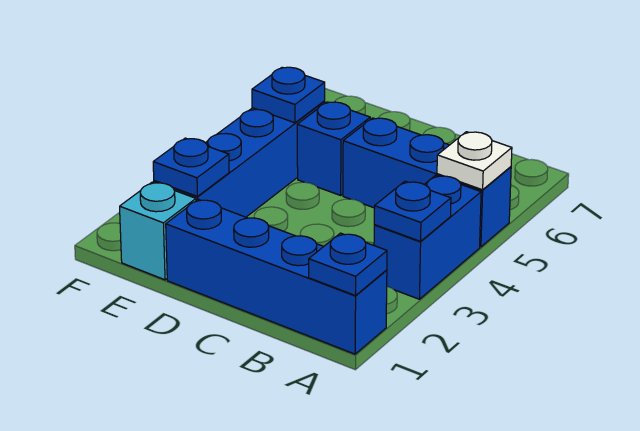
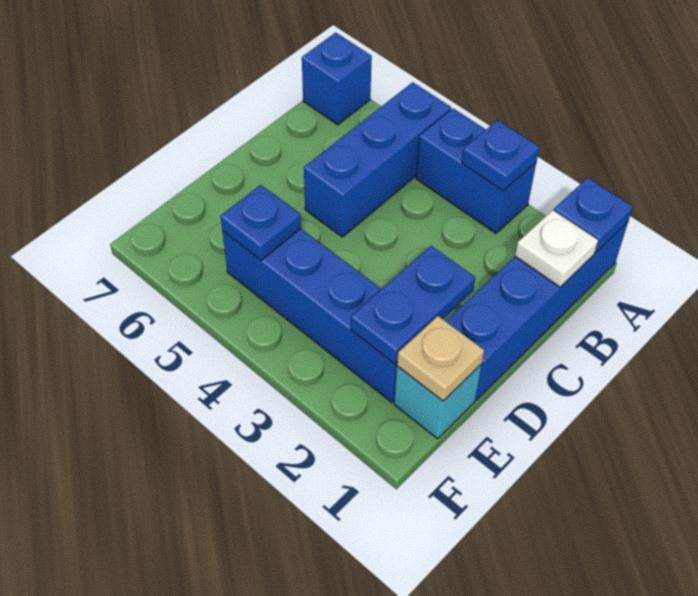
white 1x1 plate [437,132,512,190] -> white 1x1 plate moved to [515,210,598,287]
blue 1x1 brick [297,102,370,195] -> blue 1x1 brick moved to [302,33,372,125]
none -> tan 1x1 plate [397,316,484,401]
blue 1x1 plate [153,138,229,196] -> blue 1x2 plate [351,246,475,364]

